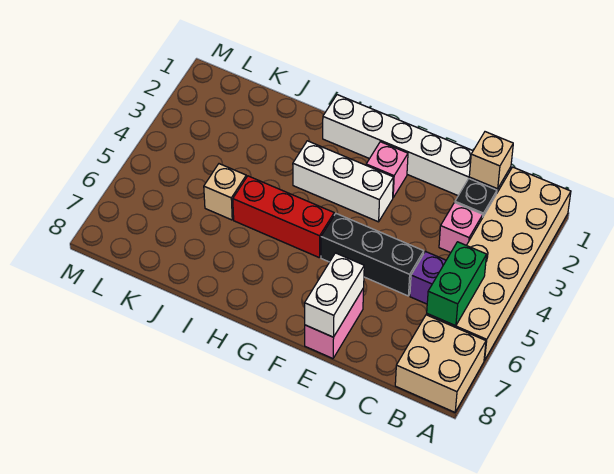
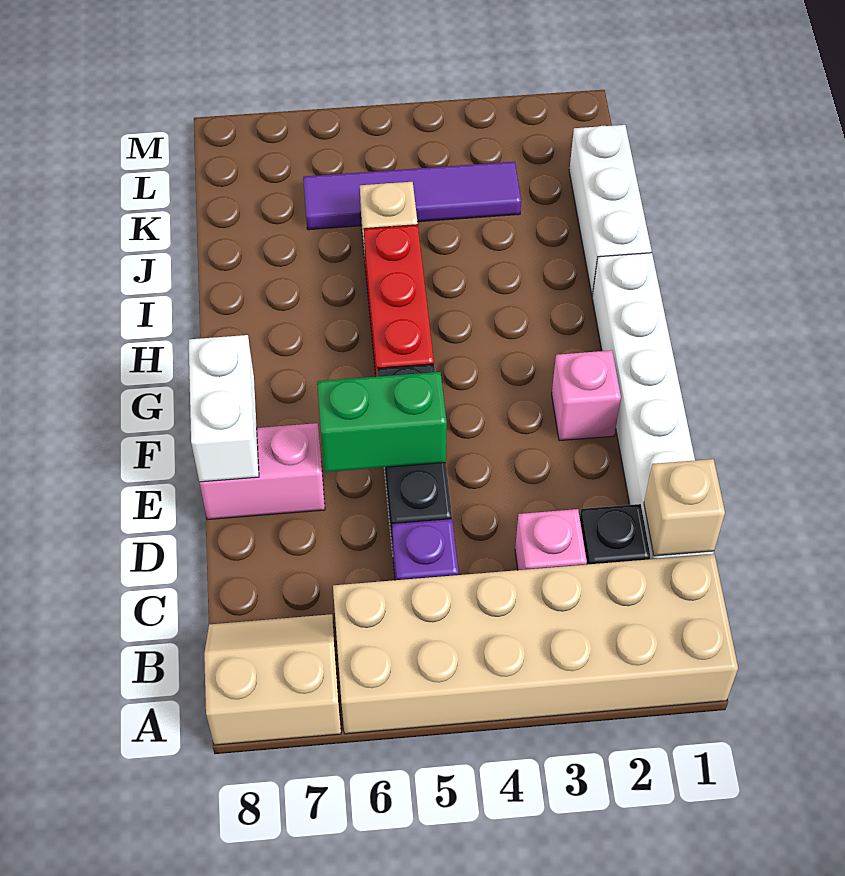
tan 2x2 brick [395,315,486,412] -> tan 2x2 slope [204,614,341,745]
green 1x2 brick [427,242,487,326] -> green 1x2 brick moved to [317,372,447,472]
white 1x2 brick [305,253,364,337] -> white 1x2 brick turned to [189,335,259,482]
white 1x3 brick [293,141,393,222] -> white 1x3 brick moved to [569,125,651,296]
none -> purple 1x4 tile [303,162,521,230]

